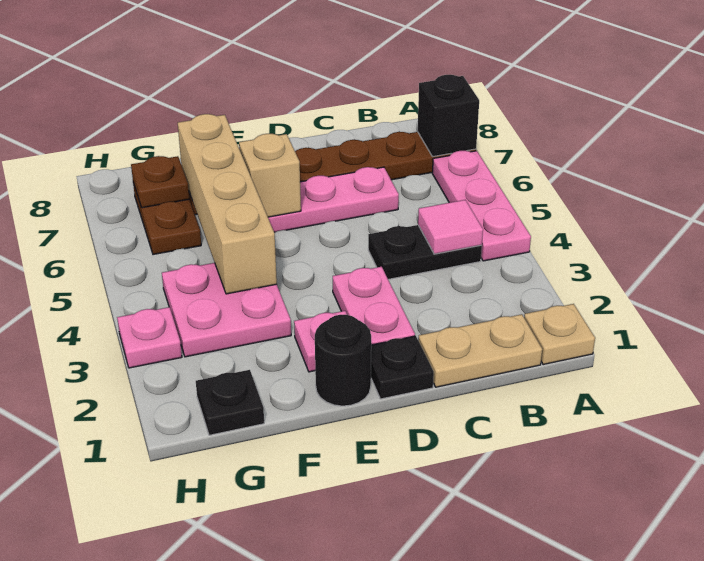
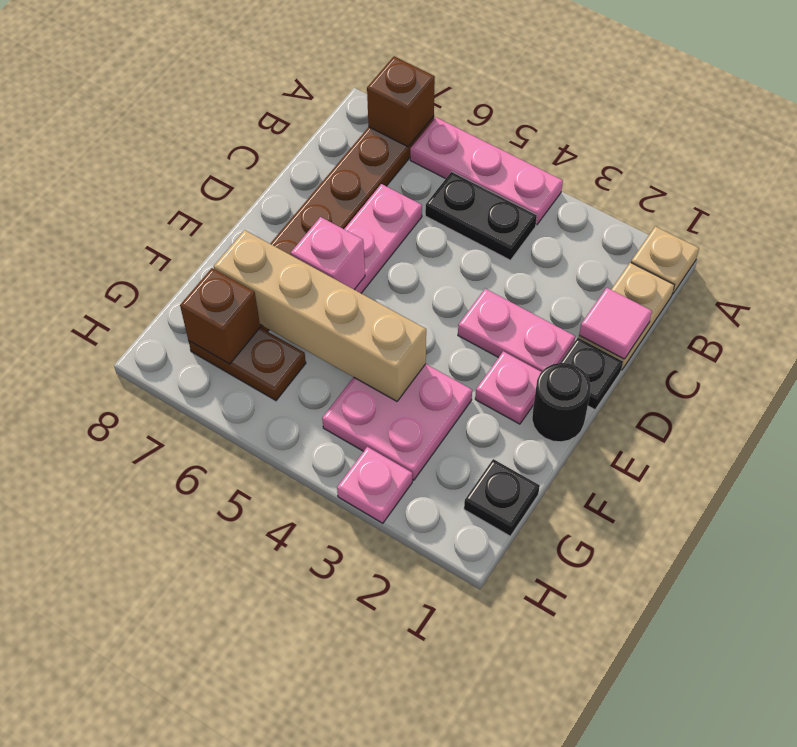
black 1x1 brick [418,75,479,157] -> brown 1x1 brick [367,56,435,147]
black 1x2 plate [368,225,482,279] -> black 1x2 plate turned to [425,172,537,260]
pink 1x1 tile [418,200,483,254] -> pink 1x1 tile moved to [579,288,652,359]
tan 1x1 brick [239,134,301,217] -> pink 1x1 brick [291,217,365,290]
brown 1x1 plate [131,156,189,208] -> brown 1x1 brick [180,268,260,364]

